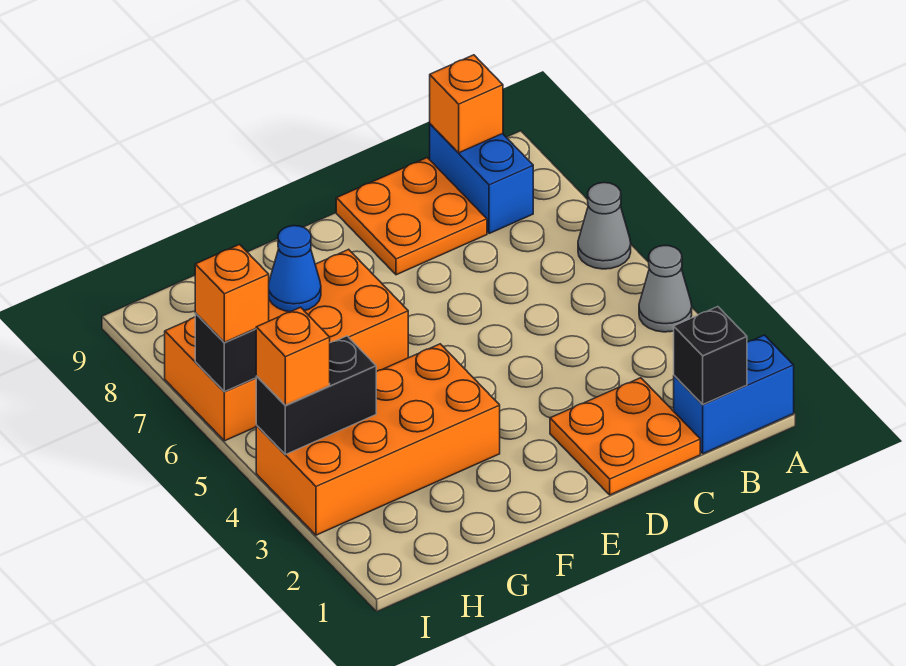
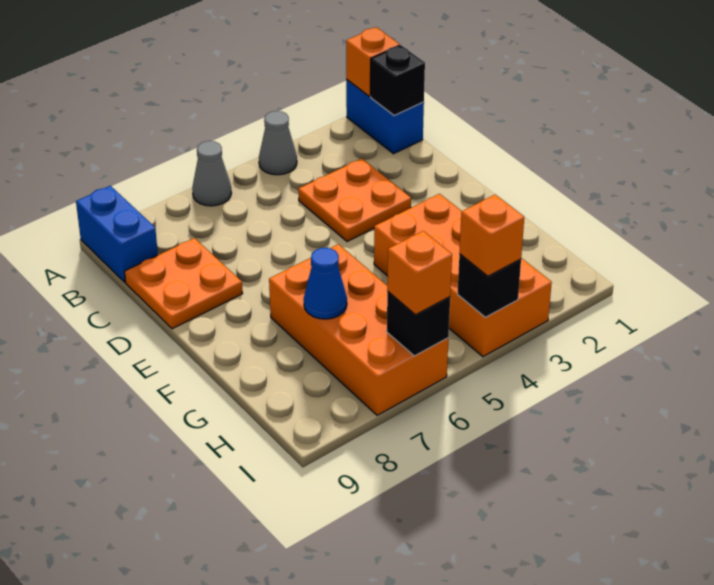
blue 1x2 brick [430,124,533,234] -> blue 1x2 brick turned to [76,186,158,282]
orange 1x1 brick [430,55,503,153] -> orange 1x1 brick moved to [346,27,400,96]
orange 2x2 plate [550,378,700,495] -> orange 2x2 plate moved to [298,158,411,242]
black 1x2 brick [256,336,376,455] -> black 1x1 brick [458,254,521,317]

